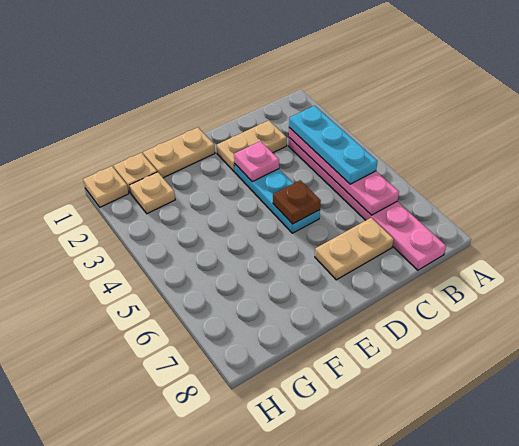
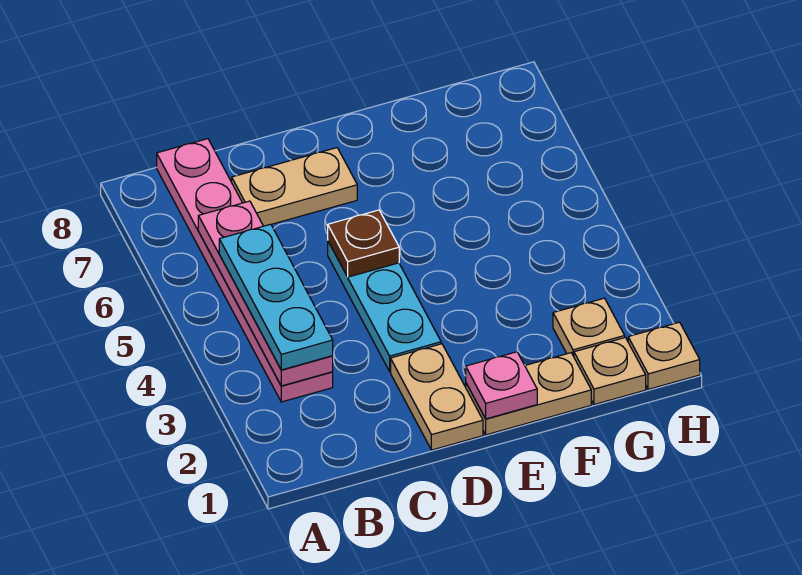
tan 1x2 plate [217,120,287,171] -> tan 1x2 plate turned to [391,344,483,450]
pink 1x1 plate [234,141,279,182] -> pink 1x1 plate moved to [466,352,537,419]

